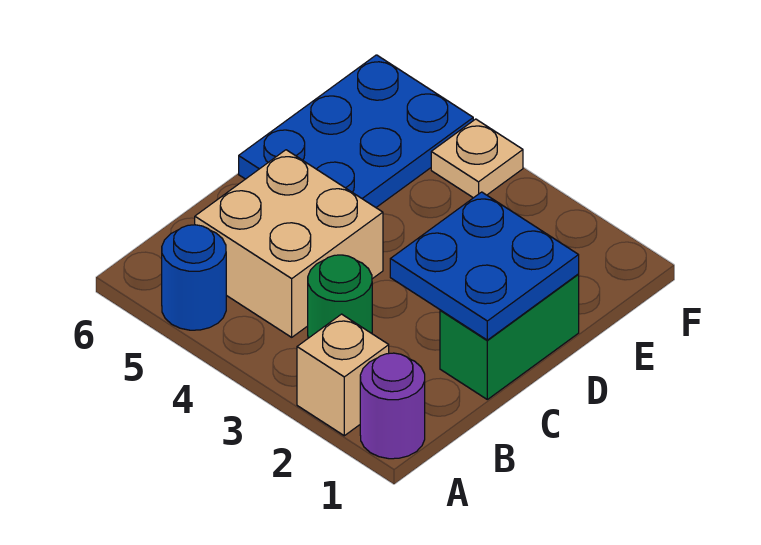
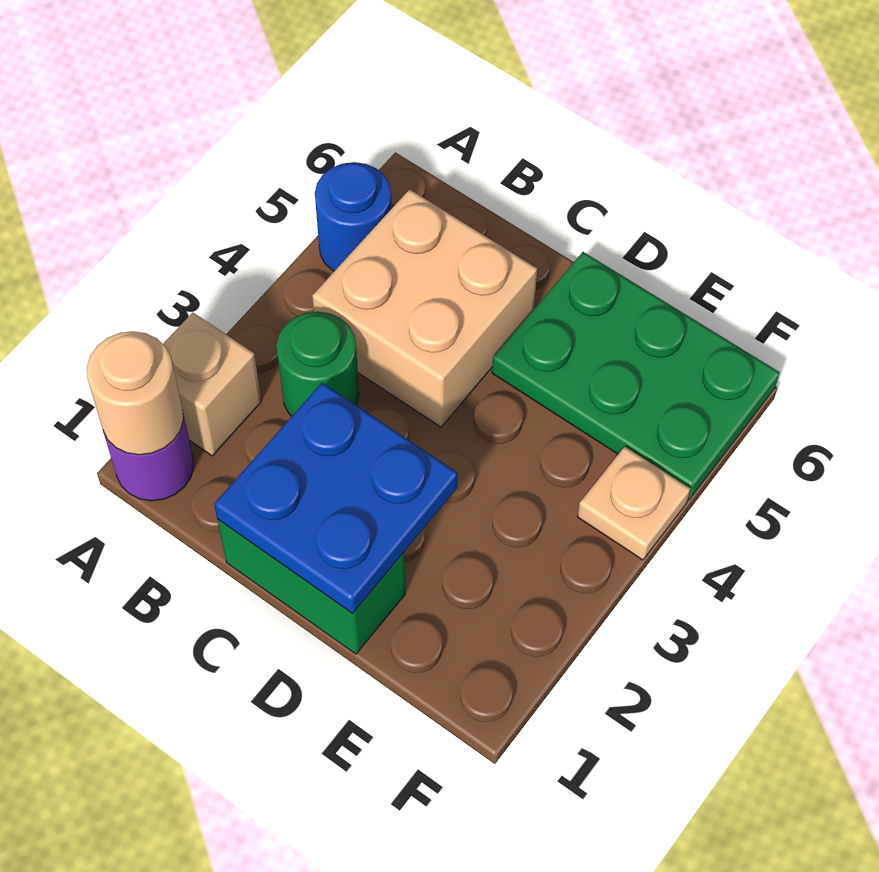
none -> tan 1x1 round brick [87,331,183,455]
blue 2x3 plate [239,55,473,207] -> green 2x3 plate [492,252,780,500]

